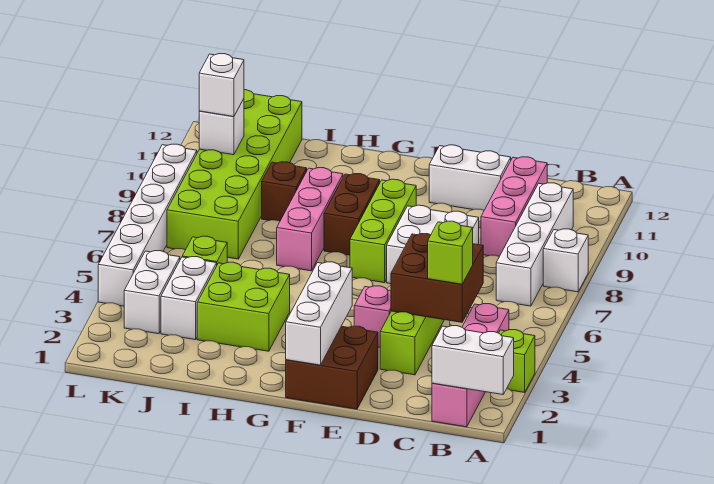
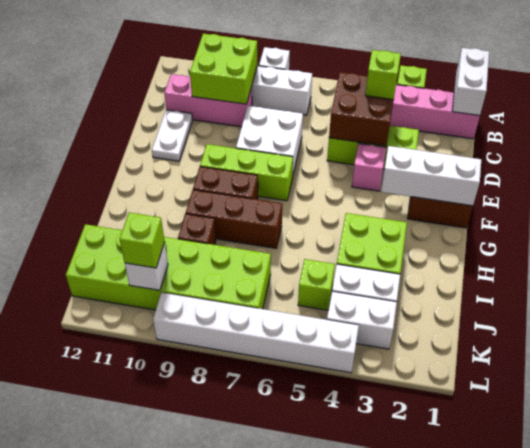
none -> lime 2x2 brick [190,34,257,104]
white 1x2 brick [429,145,511,210] -> white 1x2 plate [152,110,192,161]
pink 1x3 brick [277,168,343,271] -> brown 1x3 brick [186,190,282,248]
white 1x1 brick [199,54,244,117] -> lime 1x1 brick [120,213,165,268]

